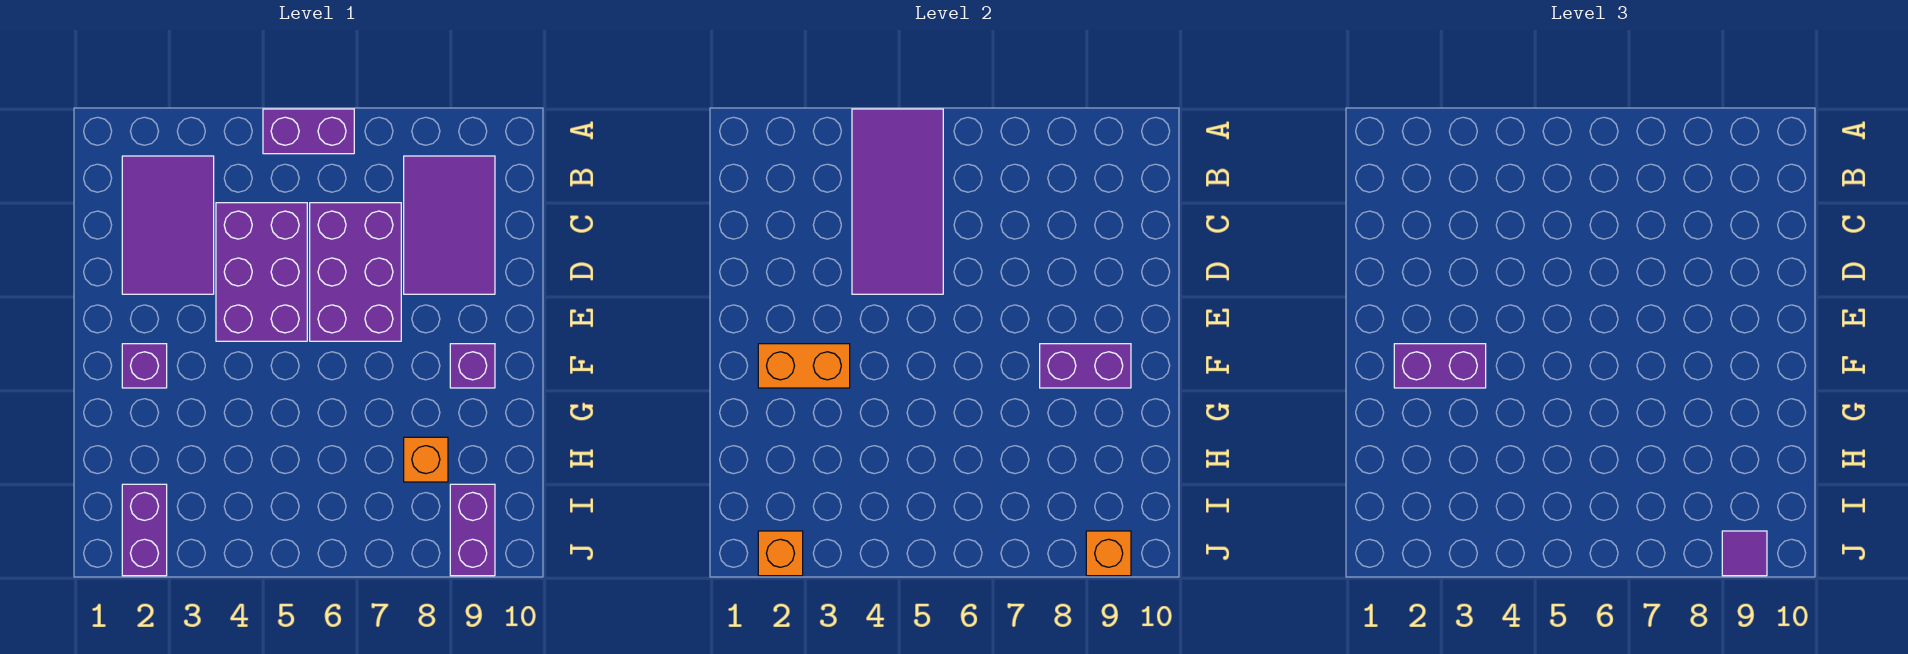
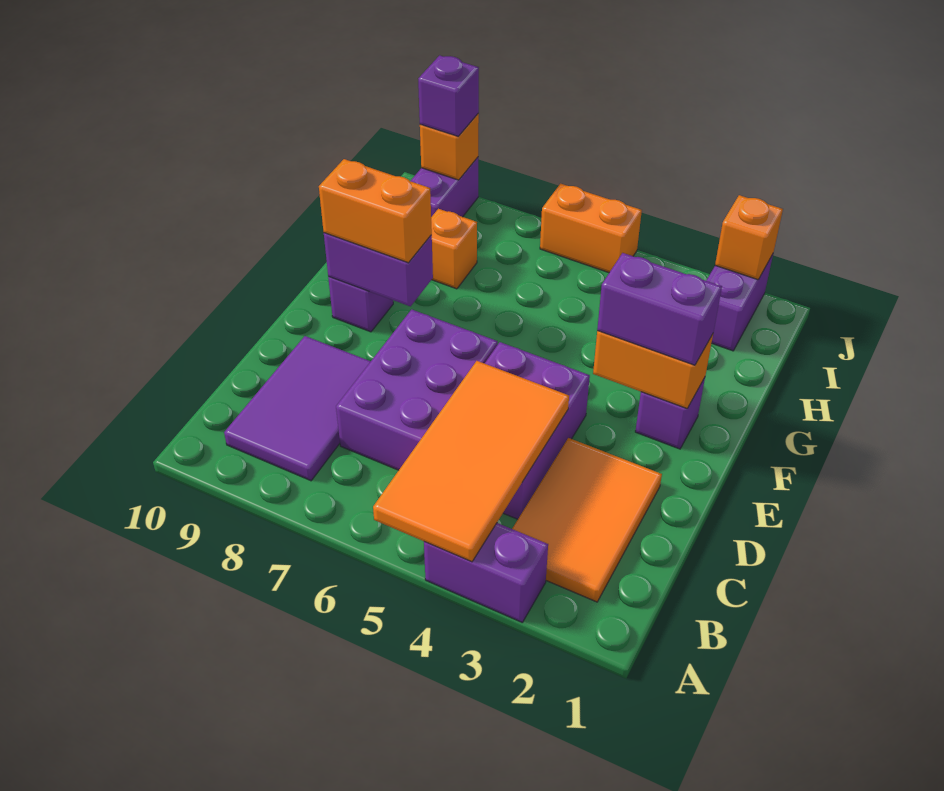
purple 2x4 tile [852,109,943,294] -> orange 2x4 tile [373,361,569,562]
purple 1x2 brick [263,109,354,154] -> purple 1x2 brick moved to [424,523,548,622]
purple 2x3 tile [122,156,214,294] -> orange 2x3 tile [512,438,662,602]
none -> orange 1x2 brick [319,159,432,263]
none -> orange 1x2 brick [540,184,642,273]
purple 1x1 tile [1722,531,1767,576] -> purple 1x1 brick [418,55,479,136]

